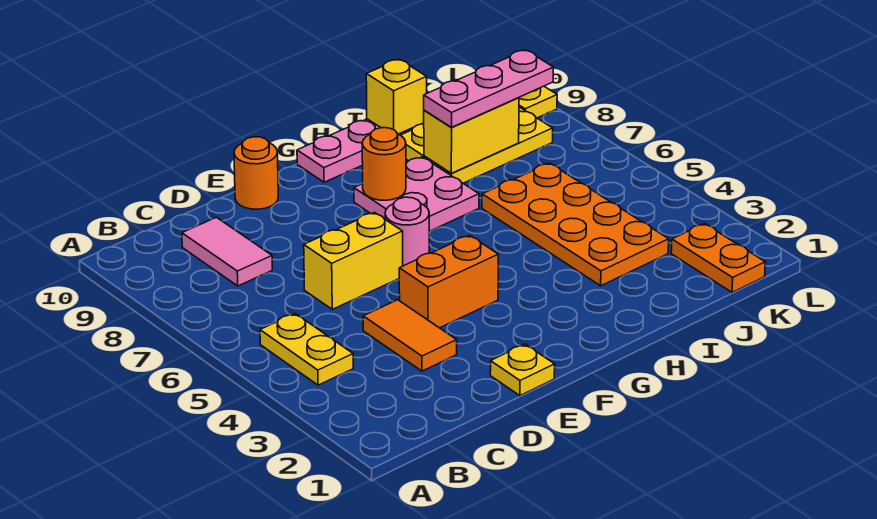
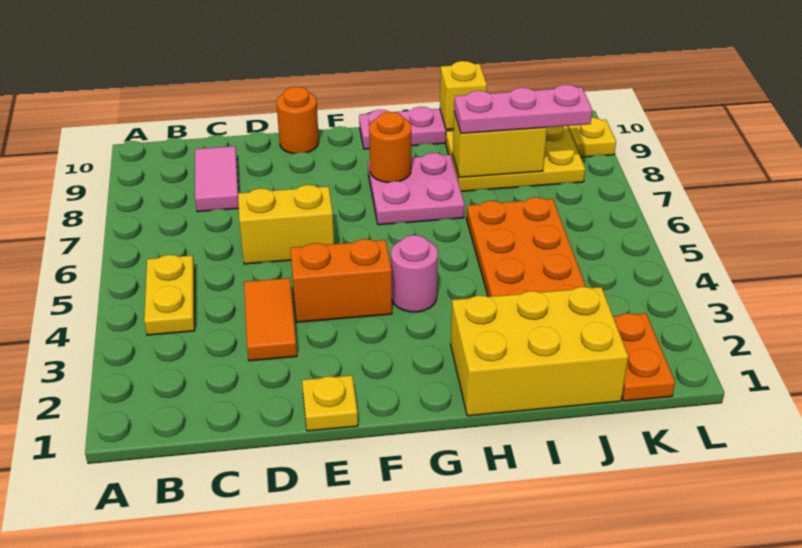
pink 1x1 round brick [385,197,429,266] -> pink 1x1 round brick moved to [391,235,438,312]
none -> yellow 2x3 brick [451,287,628,416]

